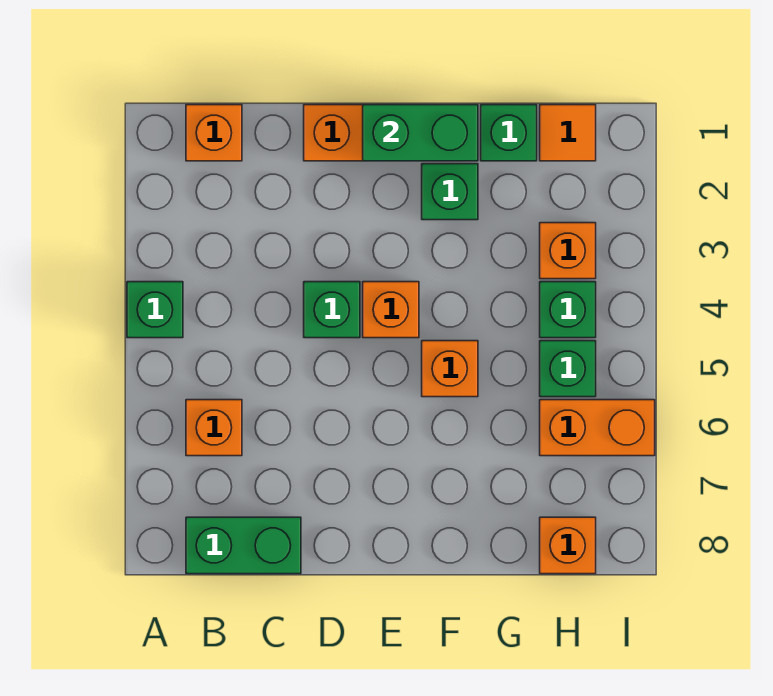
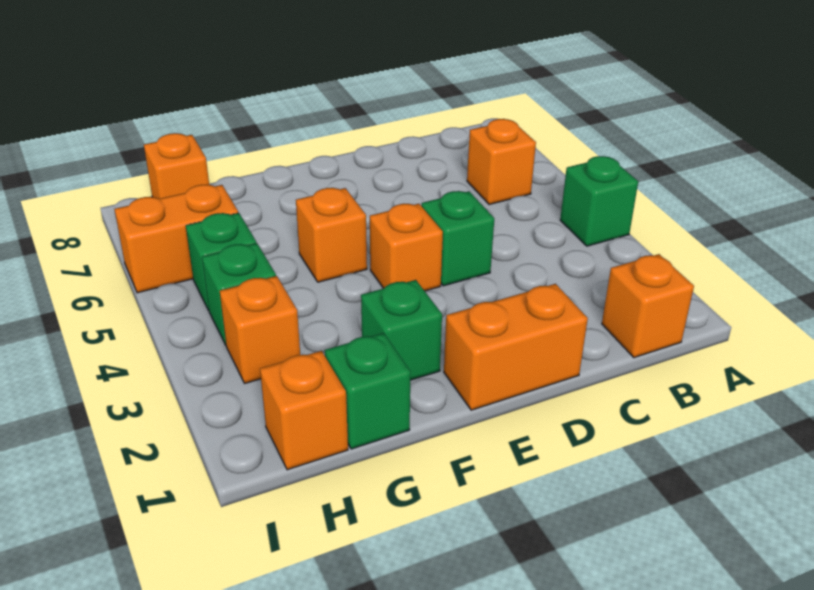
green 1x2 brick [186,517,301,574] -> none
green 1x2 brick [363,105,478,161] -> none
orange 1x1 tile [540,105,596,161] -> orange 1x1 brick [260,351,348,470]

